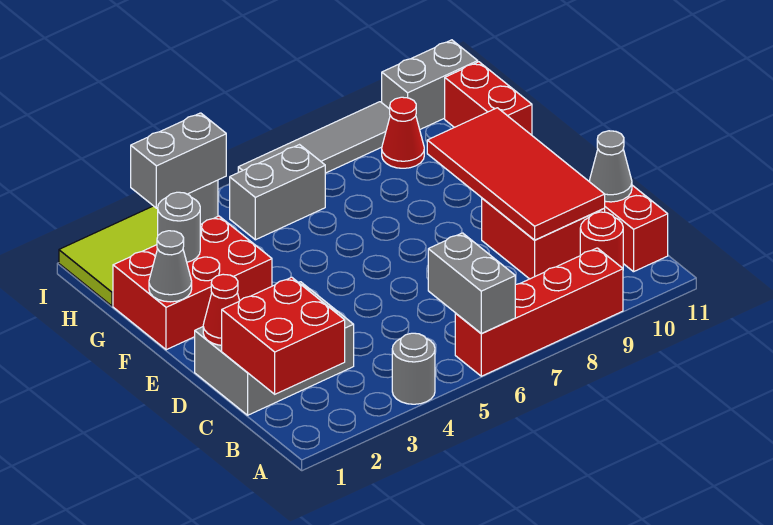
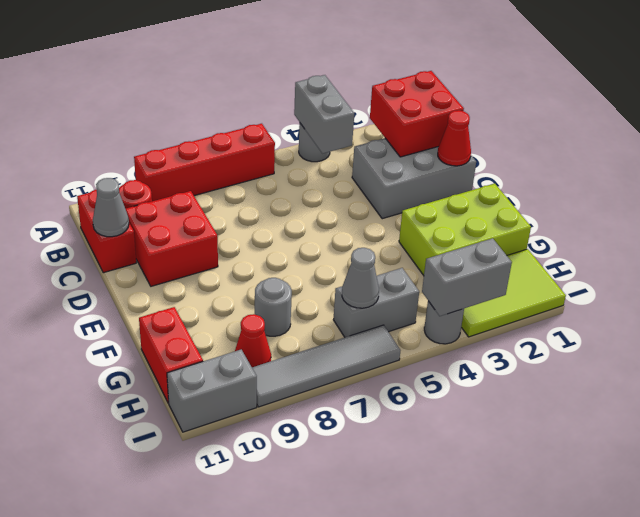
grey 1x2 brick [428,233,515,333] -> grey 1x2 brick moved to [294,75,354,154]
red 2x4 tile [427,108,605,240] -> none
red 2x3 brick [113,216,272,350] -> lime 2x3 brick [399,184,531,275]
grey 1x1 cone [149,231,192,302] -> grey 1x1 cone moved to [342,248,379,308]
grey 1x1 round brick [158,192,200,262] -> grey 1x1 round brick moved to [255,278,292,336]

